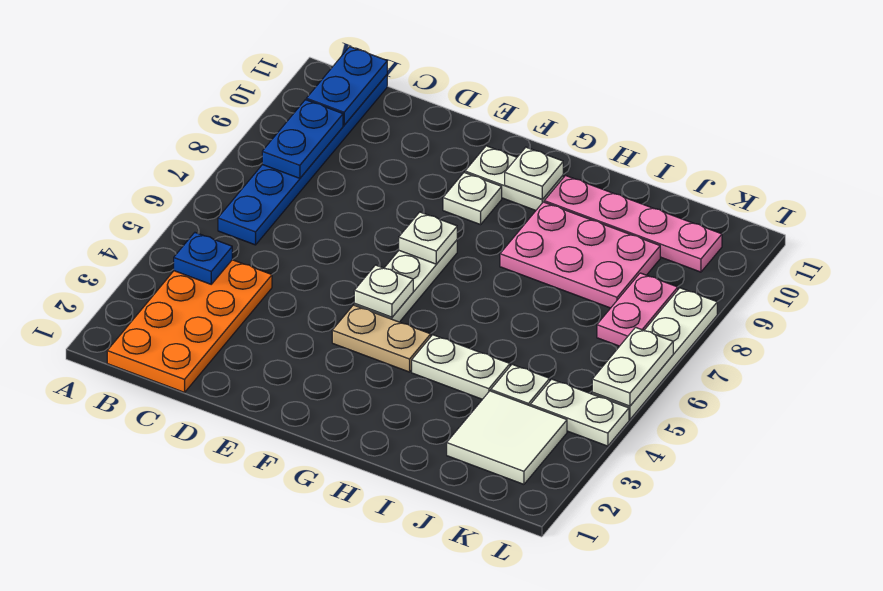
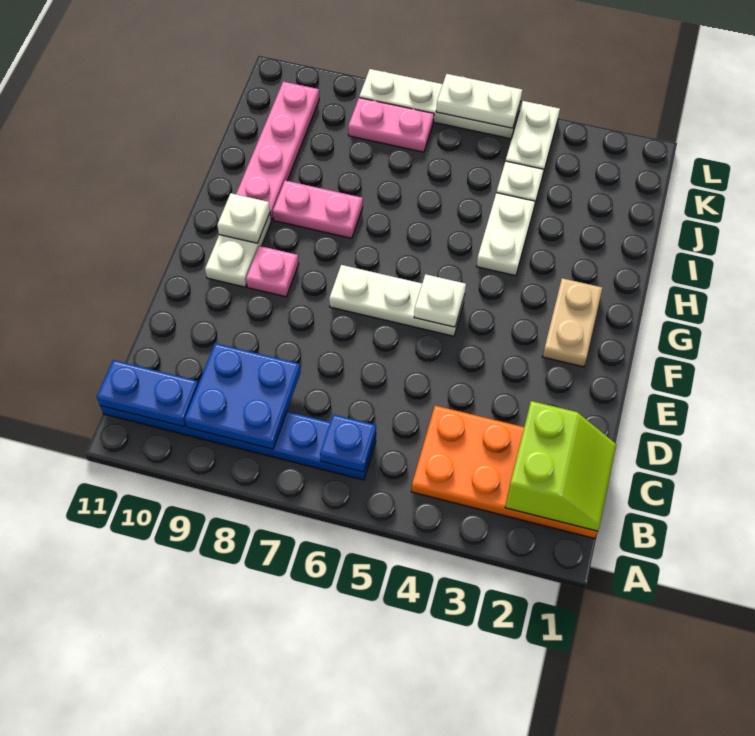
none -> lime 2x2 slope [505,401,616,531]
blue 1x1 plate [174,233,232,284] -> blue 1x1 plate moved to [320,414,376,472]
blue 1x2 plate [262,100,343,178] -> blue 2x2 plate [185,343,301,449]
tan 1x2 plate [332,305,431,372] -> tan 1x2 plate moved to [543,278,602,367]
white 1x1 plate [399,212,457,264] -> none
white 1x1 plate [443,172,502,225] -> pink 1x1 plate [246,246,299,297]
pink 2x3 plate [500,202,660,308] -> pink 1x2 plate [273,180,363,238]
white 2x2 tile [447,391,567,484] -> none

